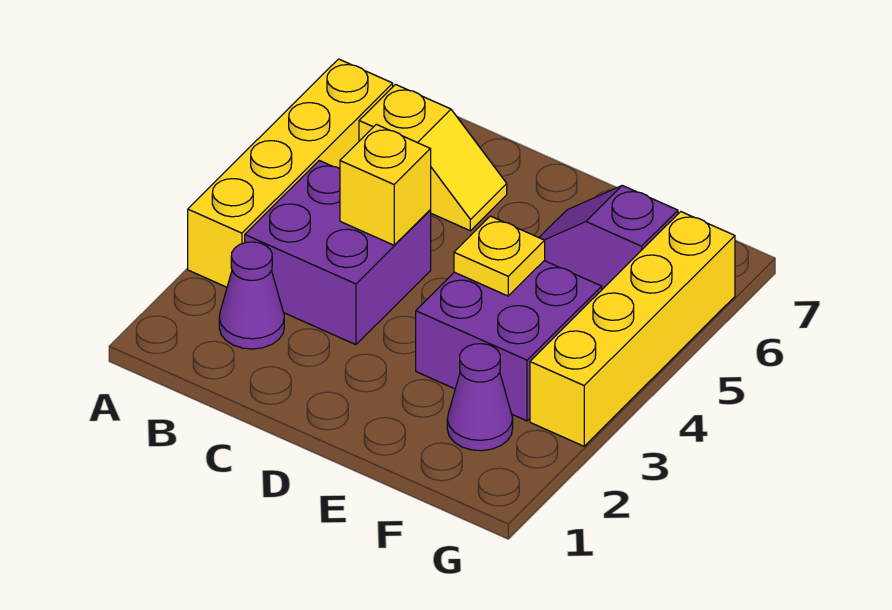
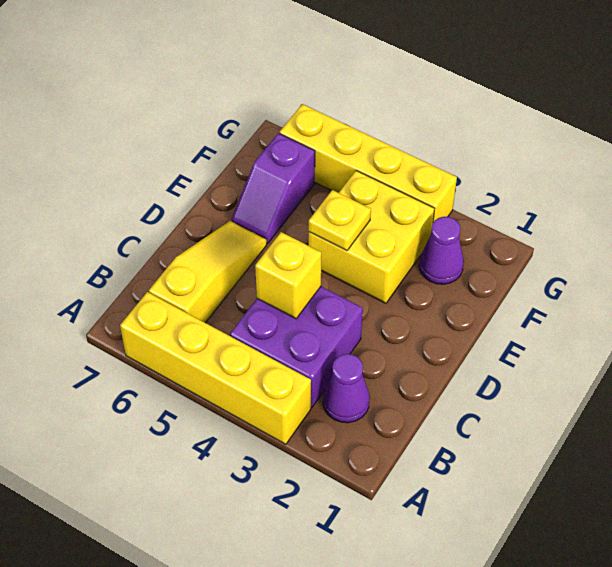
yellow 1x2 slope [359,85,507,231] -> yellow 1x3 slope [149,221,267,323]
purple 2x2 brick [416,261,602,421] -> yellow 2x2 brick [309,171,434,303]

